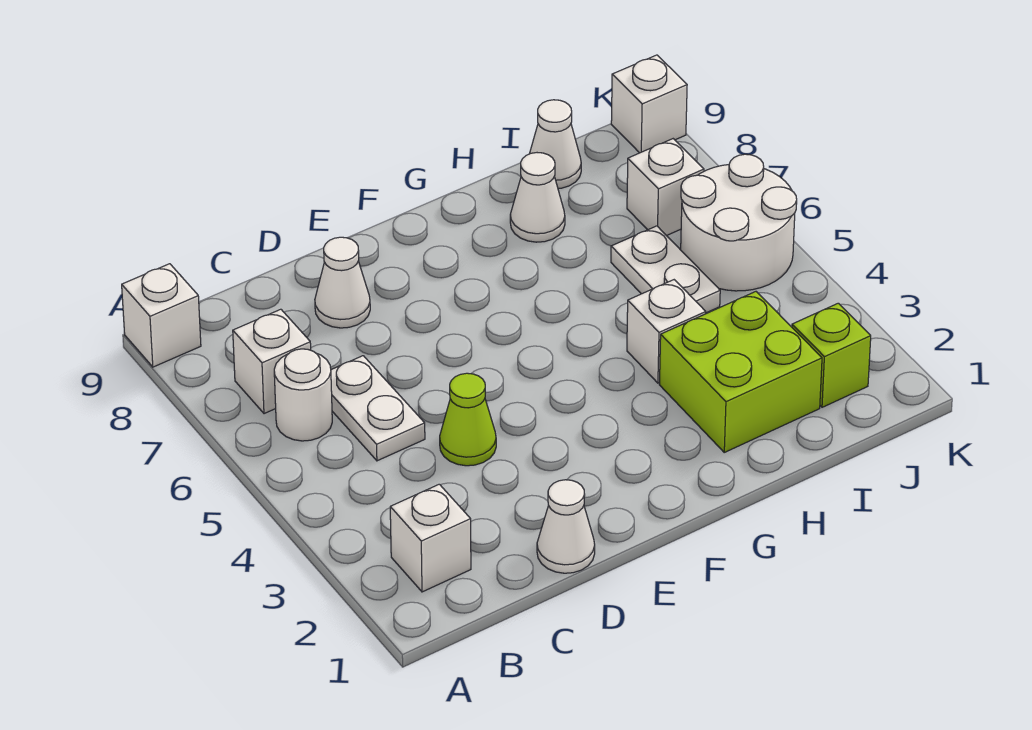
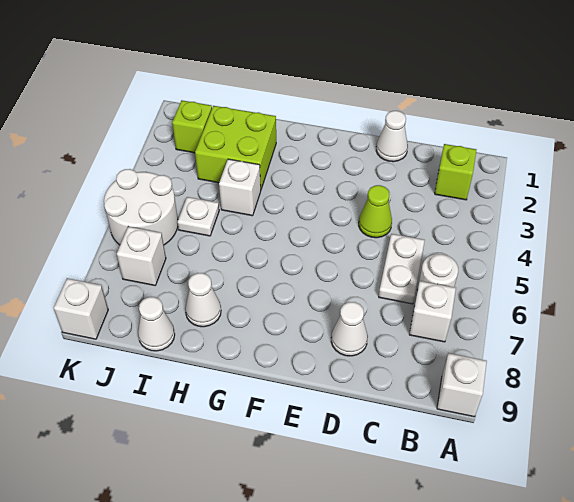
white 1x1 brick [390,484,471,592] -> lime 1x1 brick [435,144,476,200]
white 1x2 plate [611,226,720,313] -> white 1x1 plate [177,197,219,236]

